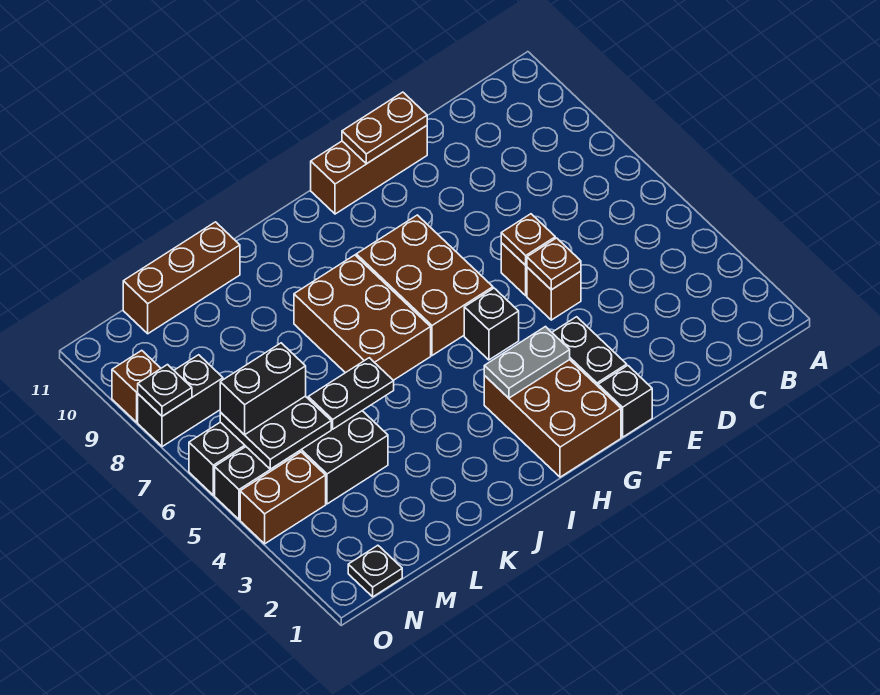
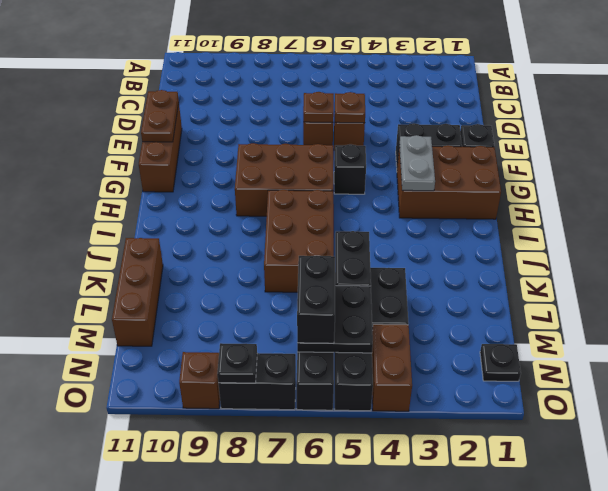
brown 2x3 brick [294,255,431,380] -> brown 2x3 brick turned to [264,190,334,292]
black 1x2 brick [138,355,223,447] -> black 1x2 brick turned to [218,353,296,410]

